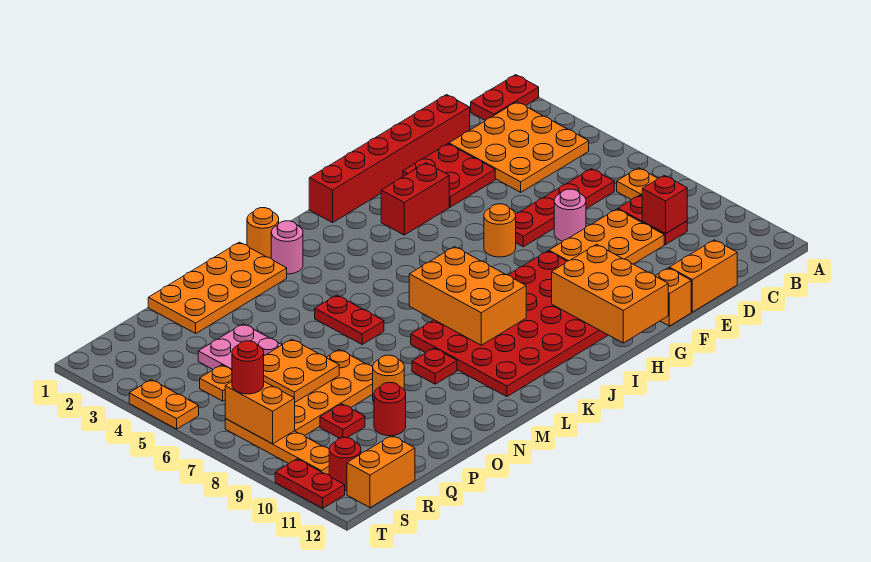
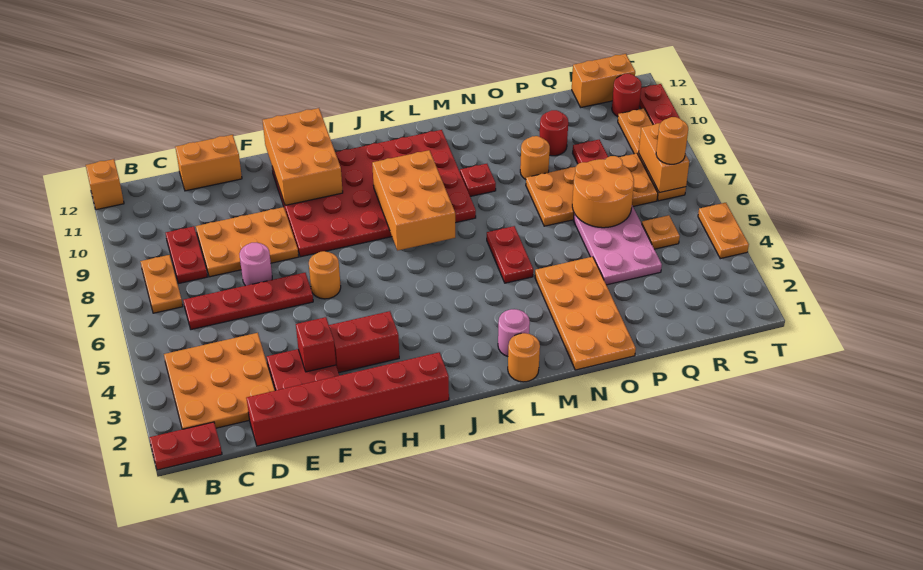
red 1x1 brick [642,175,687,234] -> red 1x1 brick moved to [296,317,336,372]
orange 1x1 brick [655,268,691,326] -> orange 1x1 brick moved to [86,159,124,210]
orange 2x4 plate [148,242,287,333] -> orange 2x4 plate turned to [535,257,636,370]
orange 2x2 plate [264,339,339,402] -> orange 2x2 round brick [572,156,634,228]
red 1x1 round brick [232,341,264,394] -> orange 1x1 round brick [656,117,688,164]

